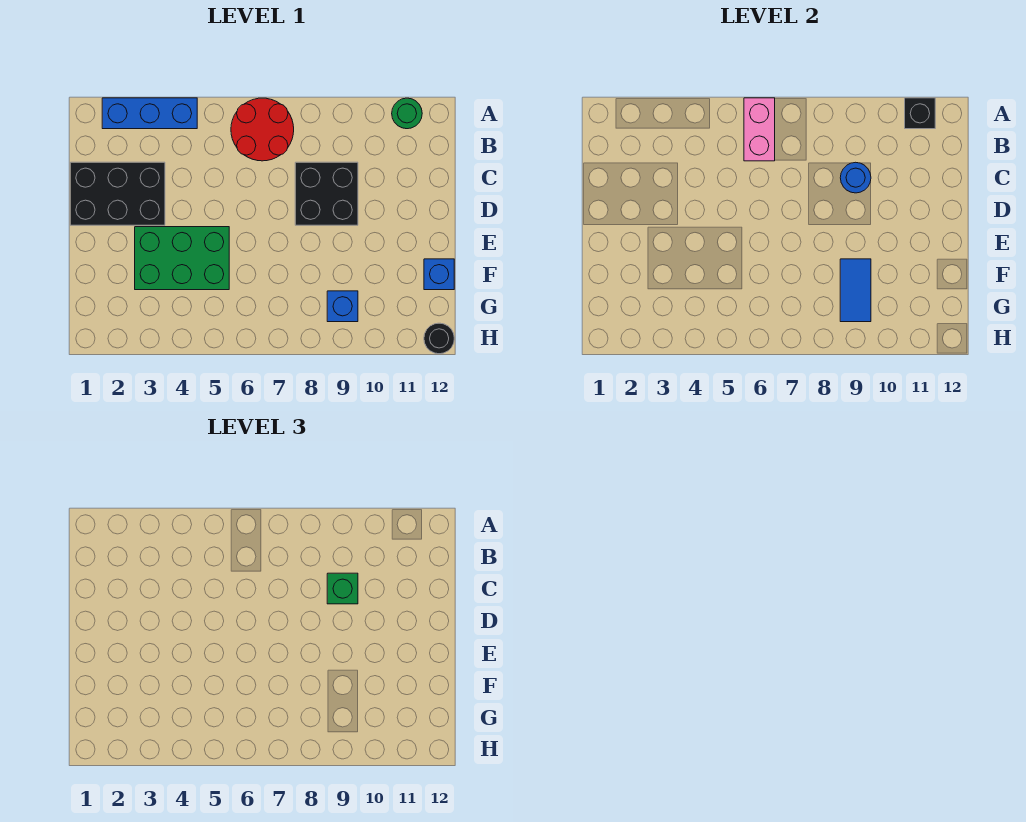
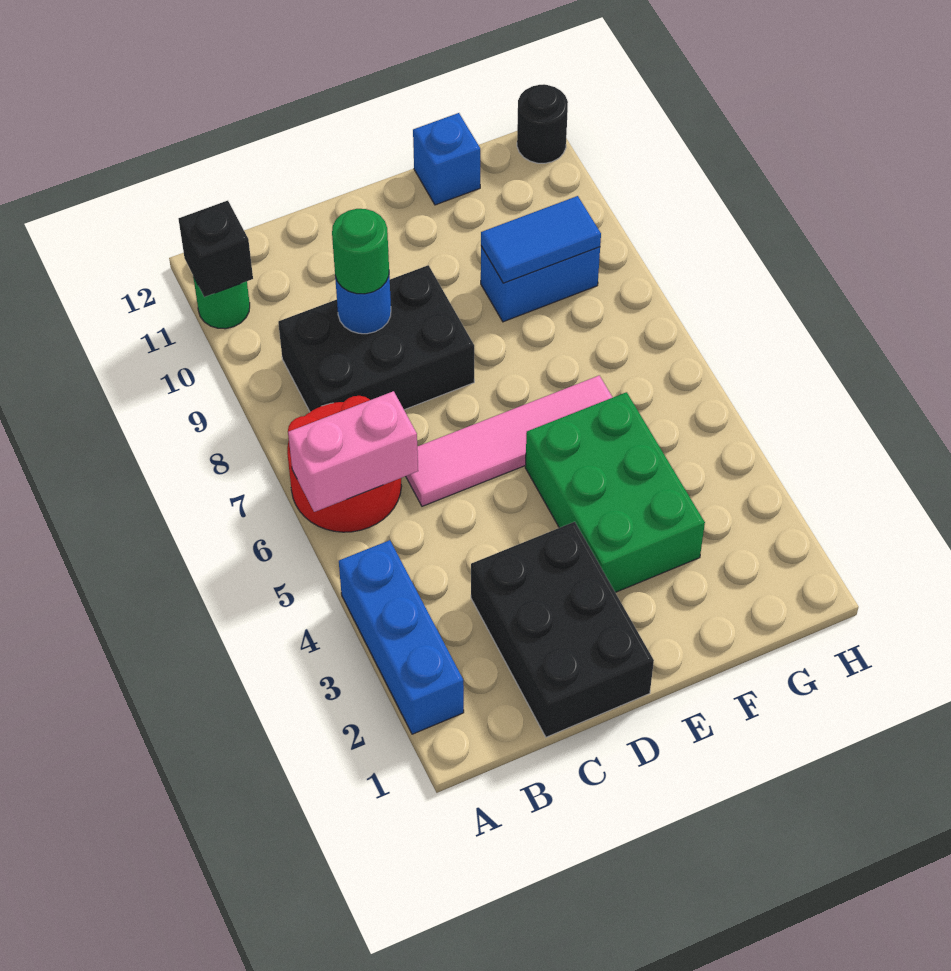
none -> pink 1x4 tile [406,375,613,506]
black 2x2 brick [295,162,358,225] -> black 2x3 brick [278,265,474,412]
green 1x1 brick [327,573,358,604] -> green 1x1 round brick [332,209,389,294]
blue 1x1 brick [327,291,358,322] -> blue 1x2 brick [481,246,600,322]

